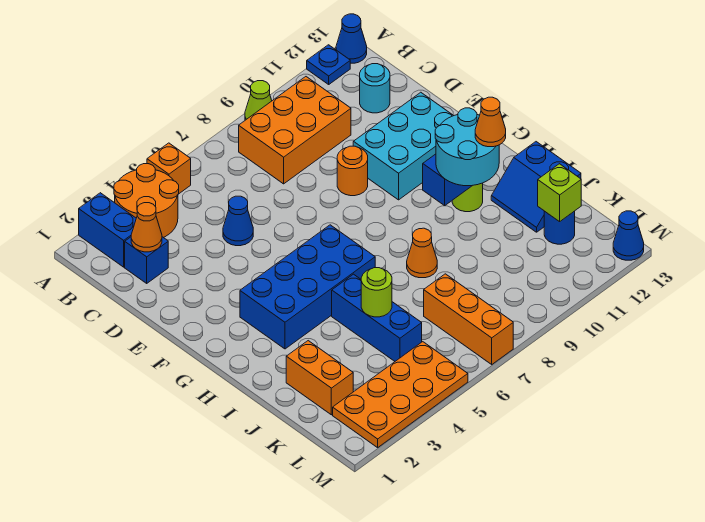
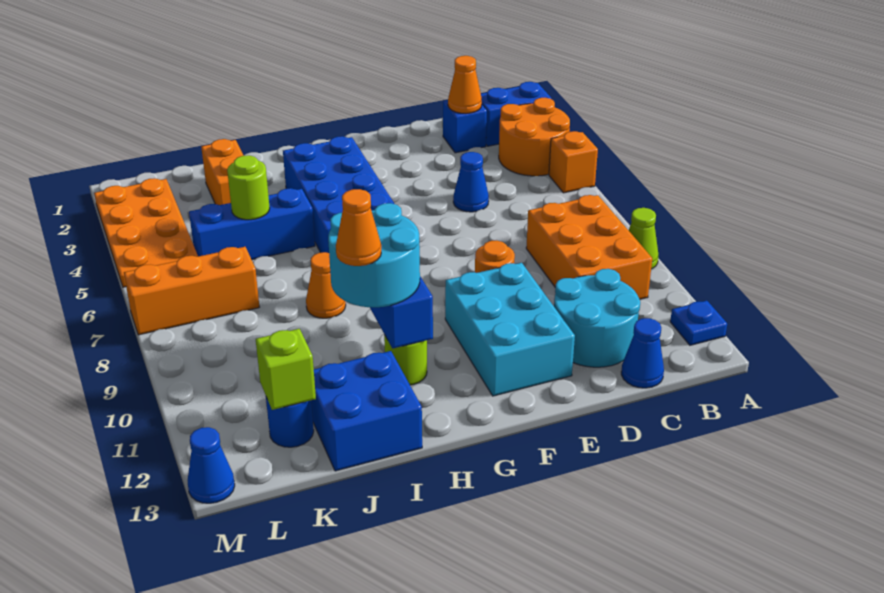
blue 1x1 cone [336,14,367,63] -> blue 1x1 cone moved to [621,318,664,388]
cyan 1x1 round brick [360,64,390,113] -> cyan 2x2 round brick [554,269,640,367]
blue 2x2 slope [491,142,581,232] -> blue 2x2 brick [311,351,422,471]
orange 1x2 brick [286,341,353,415] -> orange 1x2 brick turned to [201,139,244,205]

